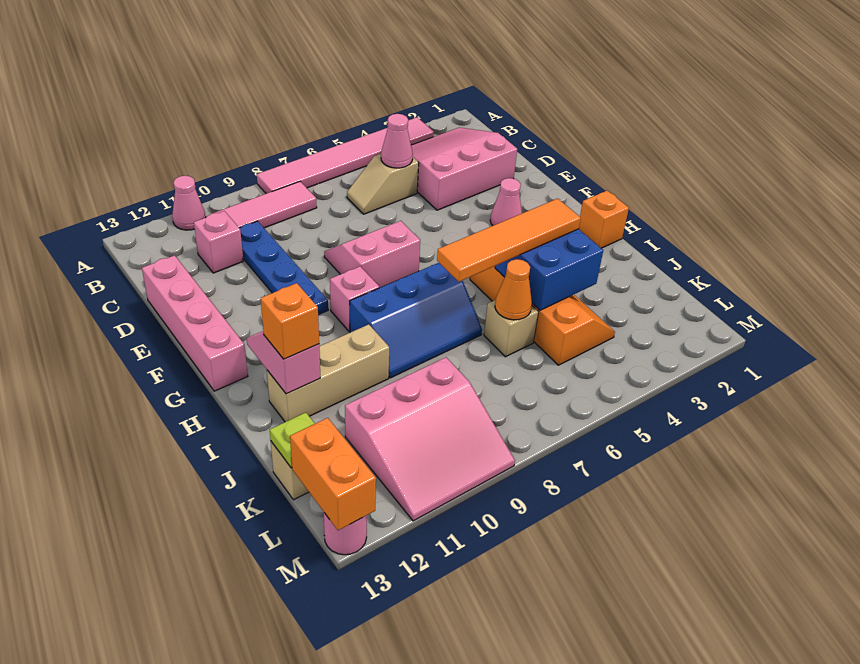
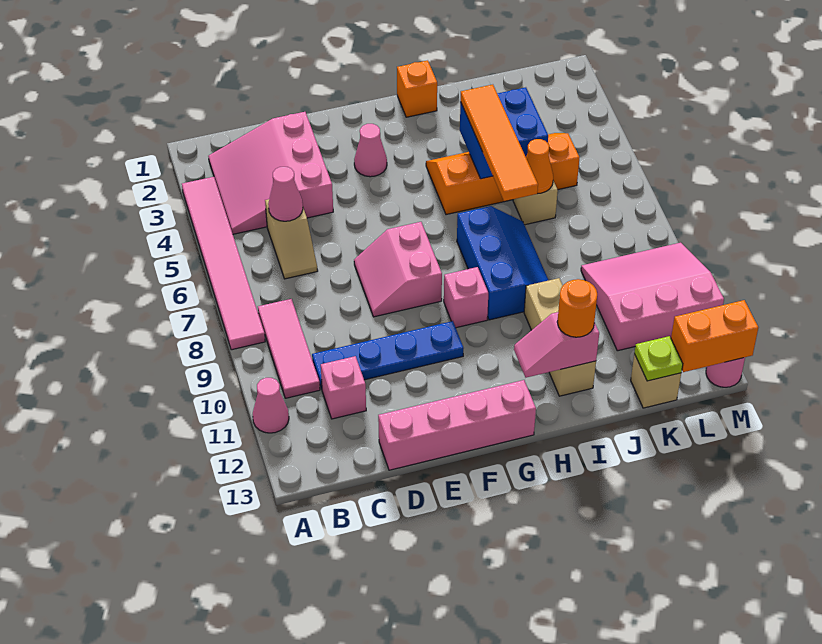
orange 1x1 brick [261,283,319,359] -> orange 1x1 round brick [557,279,597,337]
pink 3x3 slope [345,357,515,521] -> pink 3x3 slope turned to [581,243,724,351]

